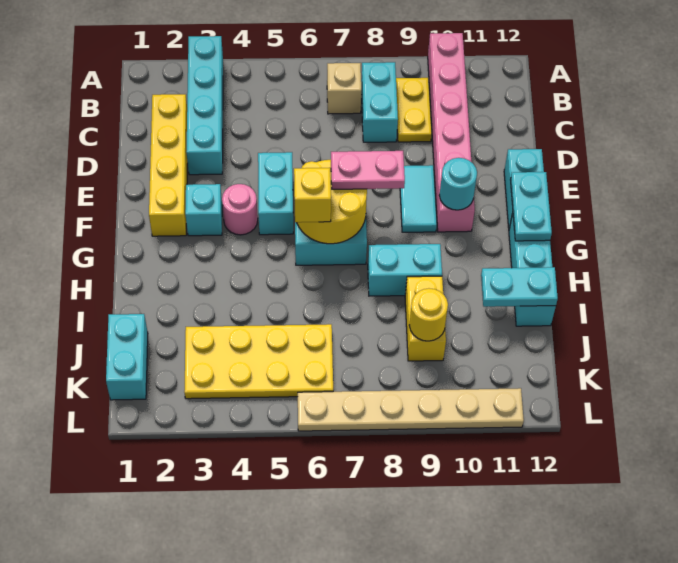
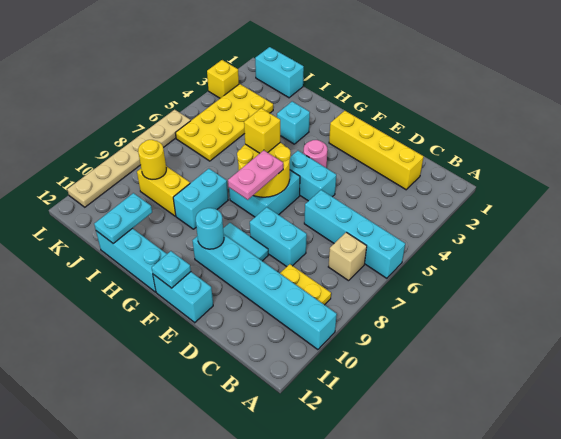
cyan 1x4 brick [186,36,223,175] -> cyan 1x4 brick moved to [304,190,405,278]
pink 1x6 brick [428,33,475,232] -> cyan 1x6 brick [193,235,337,350]
cyan 1x2 brick [361,62,398,142] -> cyan 1x2 brick moved to [250,207,307,267]
cyan 1x1 brick [185,184,222,236] -> cyan 1x1 brick moved to [277,101,310,144]
cyan 1x2 plate [510,172,552,241] -> cyan 1x1 plate [152,251,191,288]
none -> yellow 1x1 brick [207,60,239,98]

